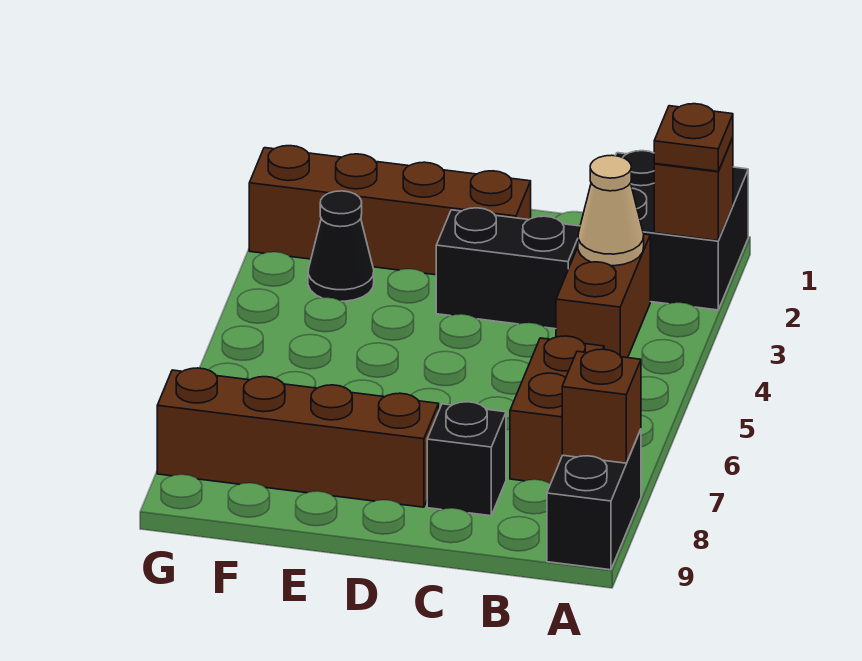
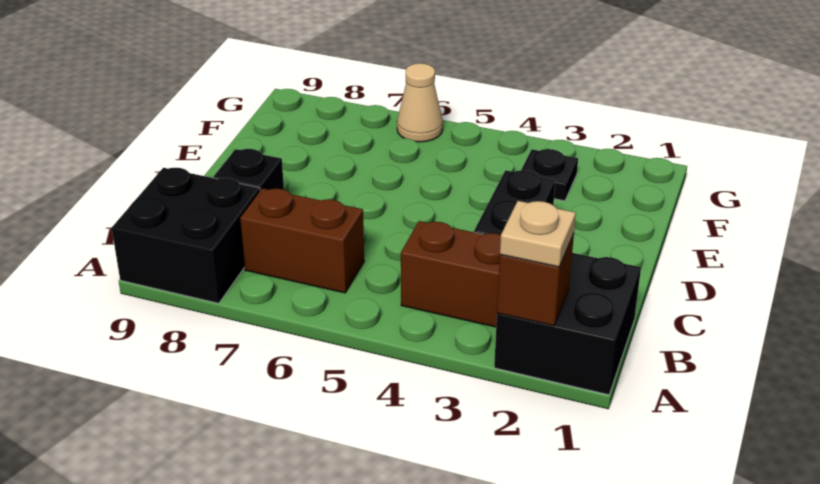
brown 1x1 plate [654,104,733,171] -> tan 1x1 plate [500,201,576,267]
black 1x2 brick [547,430,641,570] -> black 2x2 brick [112,168,260,303]
brown 1x1 brick [562,349,641,463] -> none
tan 1x1 cone [578,155,644,266] -> tan 1x1 cone moved to [397,63,443,142]
brown 1x4 brick [249,146,531,275] -> none
brown 1x4 brick [157,368,439,507] -> none
black 1x1 cone [308,191,374,301] -> black 1x1 plate [521,149,578,201]

